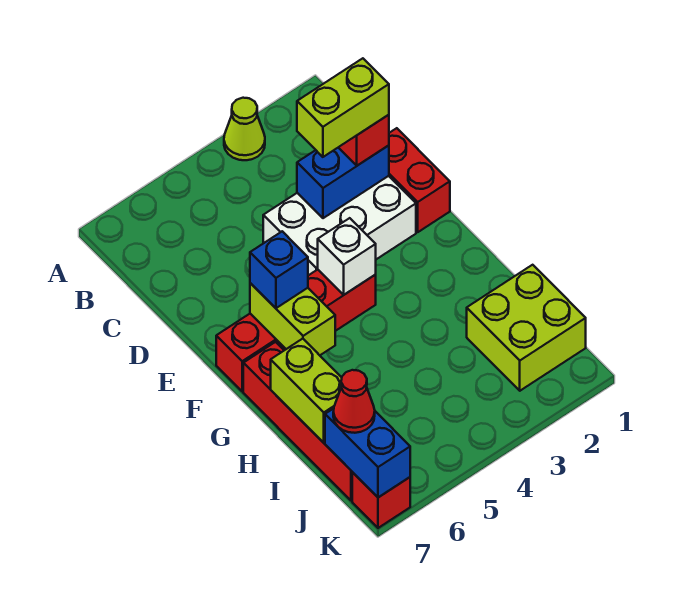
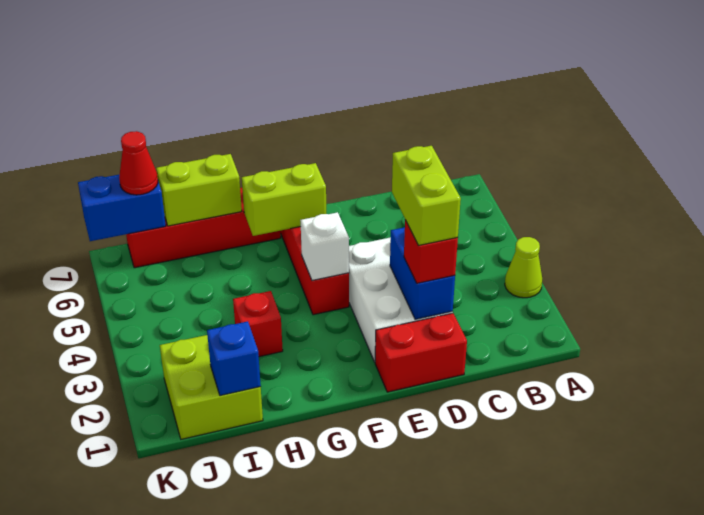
blue 1x1 brick [250,231,308,308] -> blue 1x1 brick moved to [207,321,261,396]
red 1x1 brick [352,472,410,528] -> red 1x1 brick moved to [233,291,283,357]

